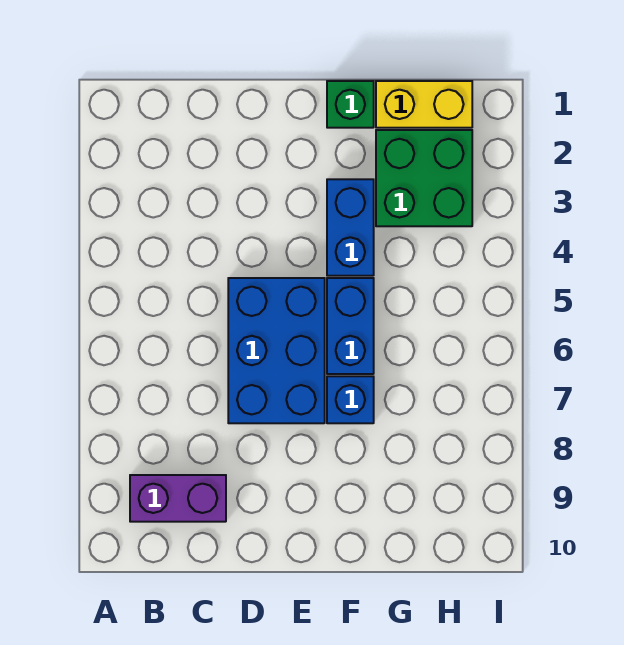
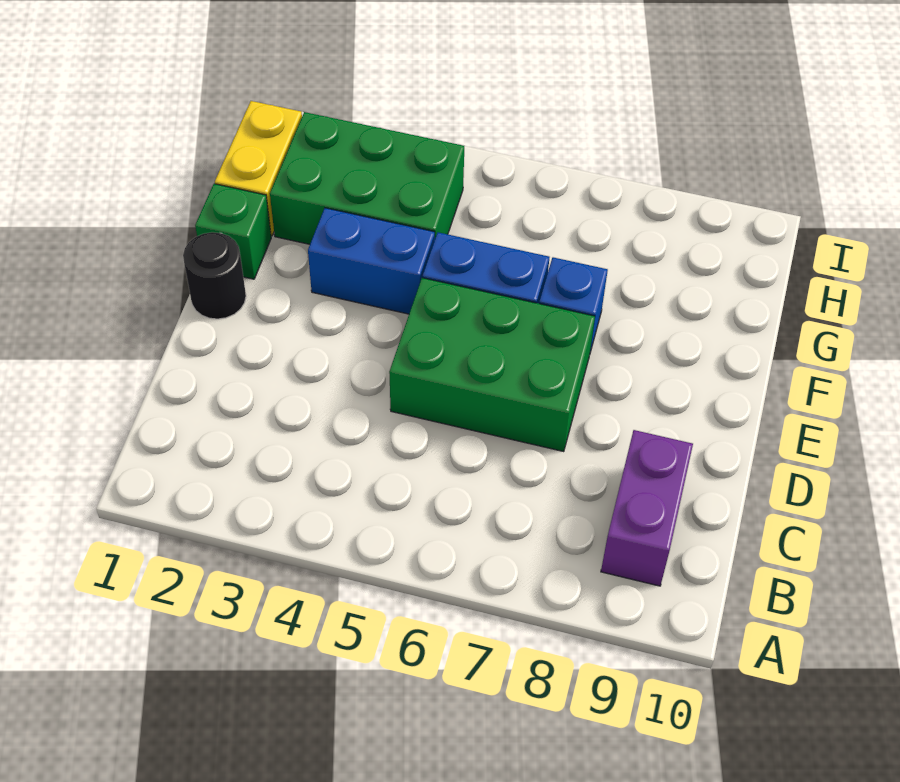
blue 2x3 brick [228,278,325,423] -> green 2x3 brick [389,278,595,452]
none -> black 1x1 round brick [183,232,246,319]
green 2x2 brick [376,130,472,226] -> green 2x3 brick [270,112,464,244]

